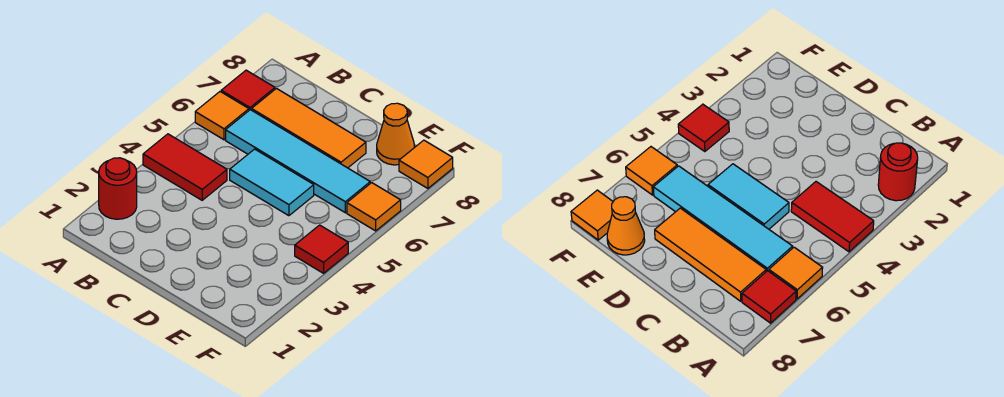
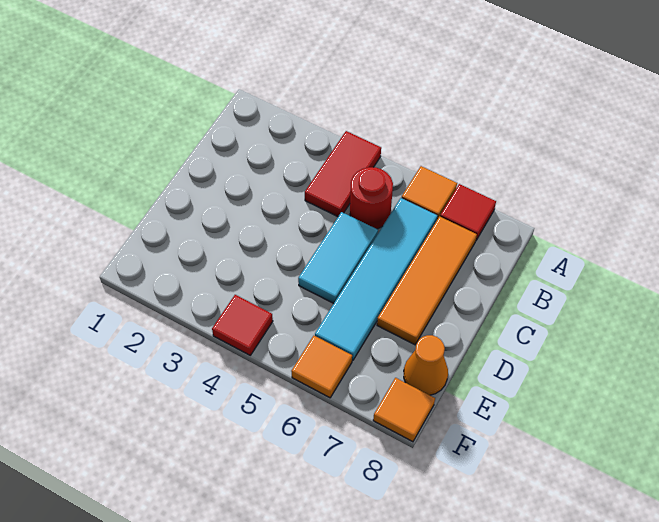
red 1x1 round brick [99,158,137,219] -> red 1x1 round brick moved to [350,167,393,229]

